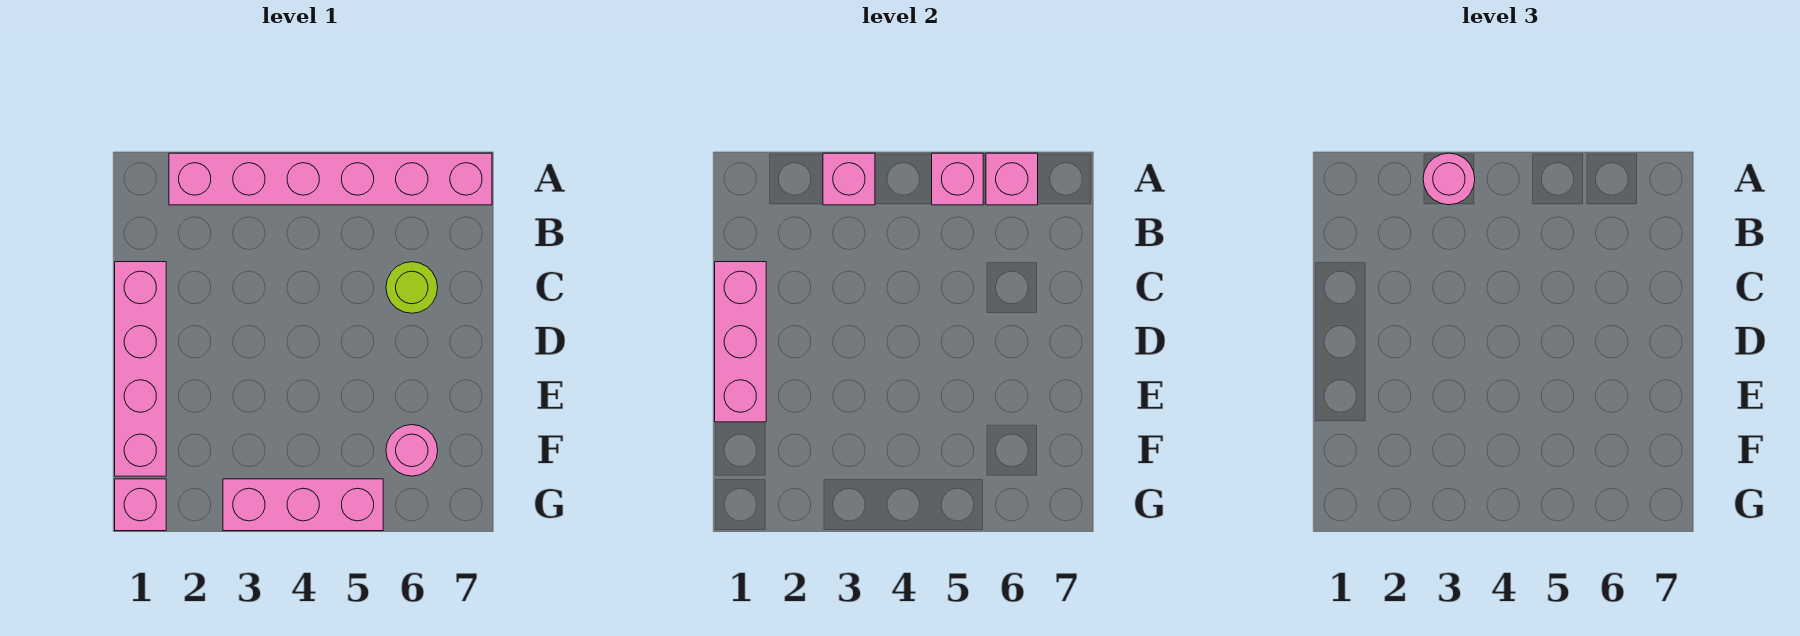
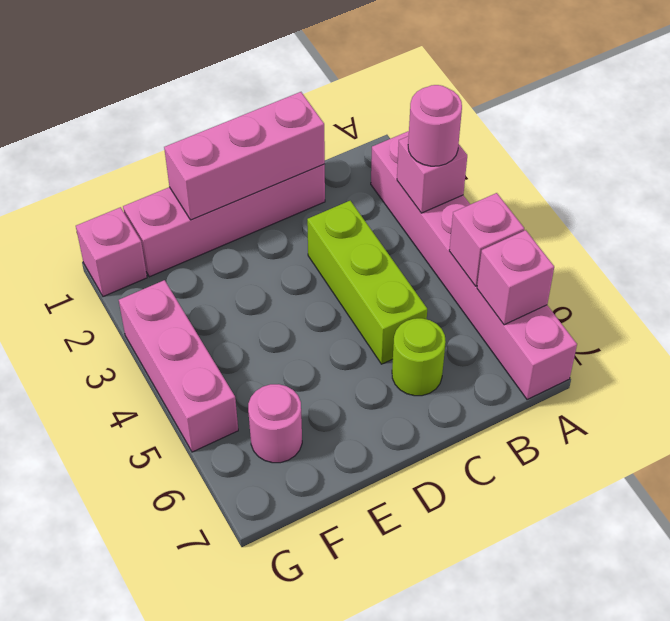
none -> lime 1x3 brick [307,201,427,364]

